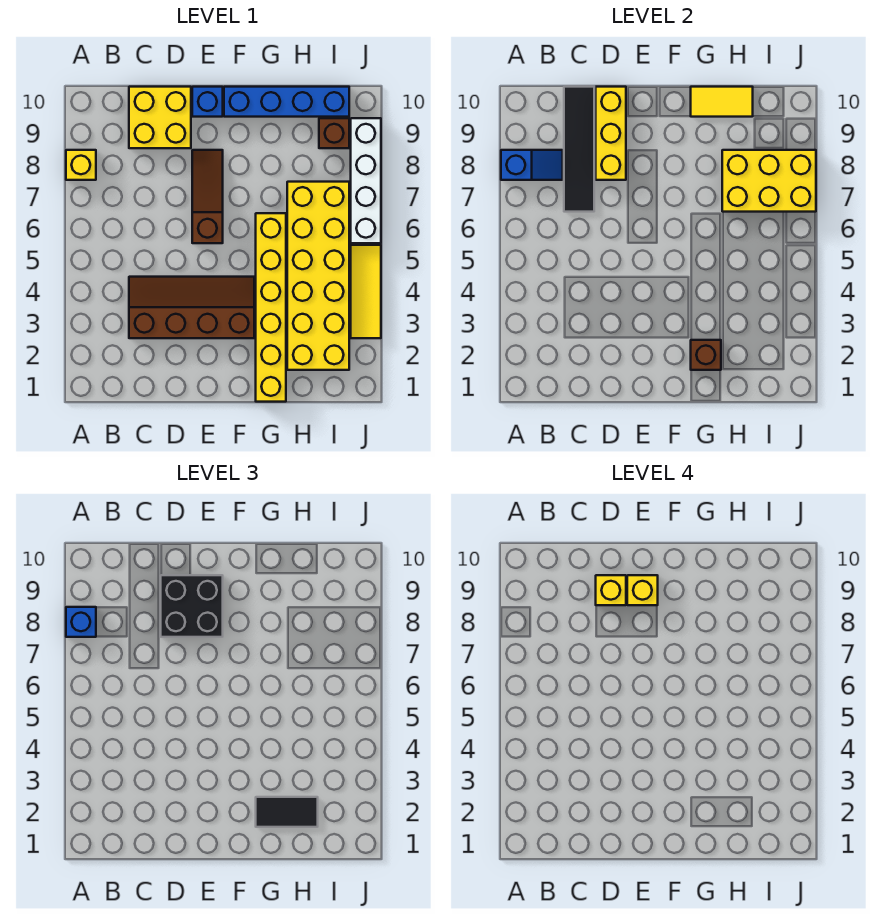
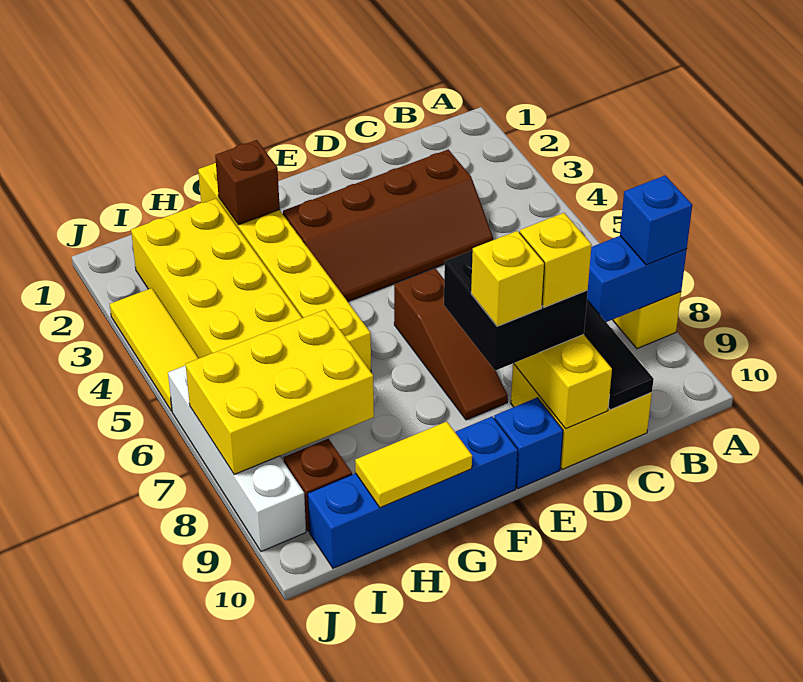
blue 1x2 slope [501,150,563,180] -> blue 1x2 brick [587,236,687,322]
black 1x2 tile [256,797,318,827] -> none

